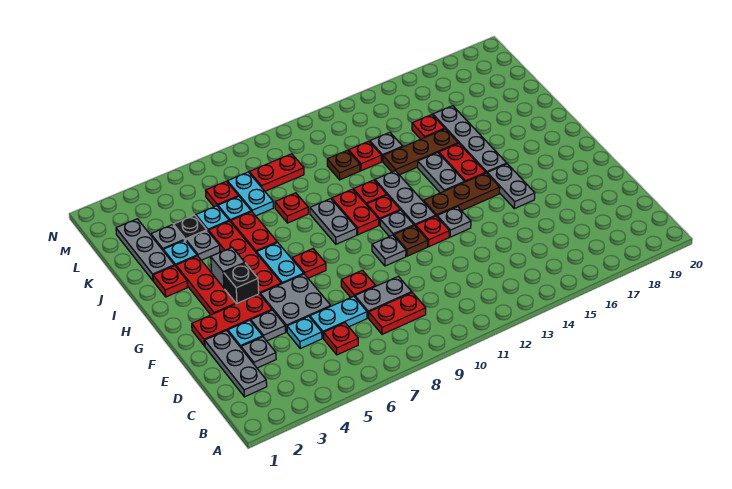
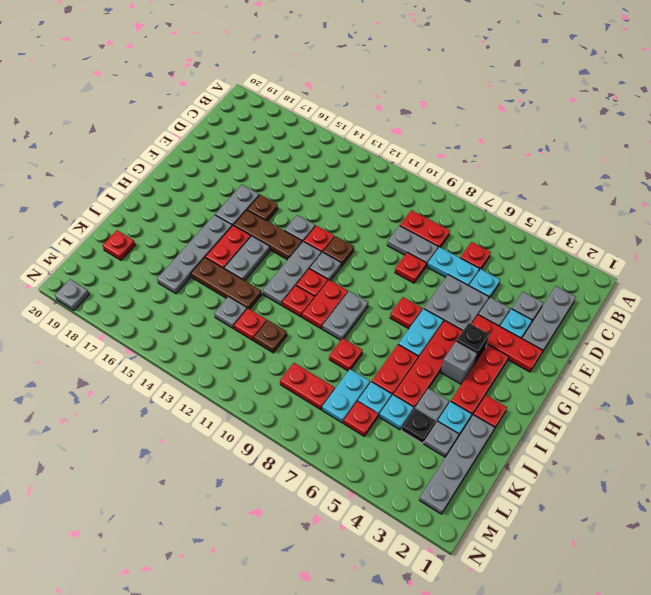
grey 1x1 plate [372,235,406,266] -> grey 1x1 plate moved to [55,279,89,311]
none -> brown 1x1 plate [247,195,278,221]
grey 1x3 plate [116,219,174,281] -> grey 1x4 plate [419,415,495,514]
red 1x1 plate [412,115,445,139] -> red 1x1 plate moved to [103,230,135,260]

